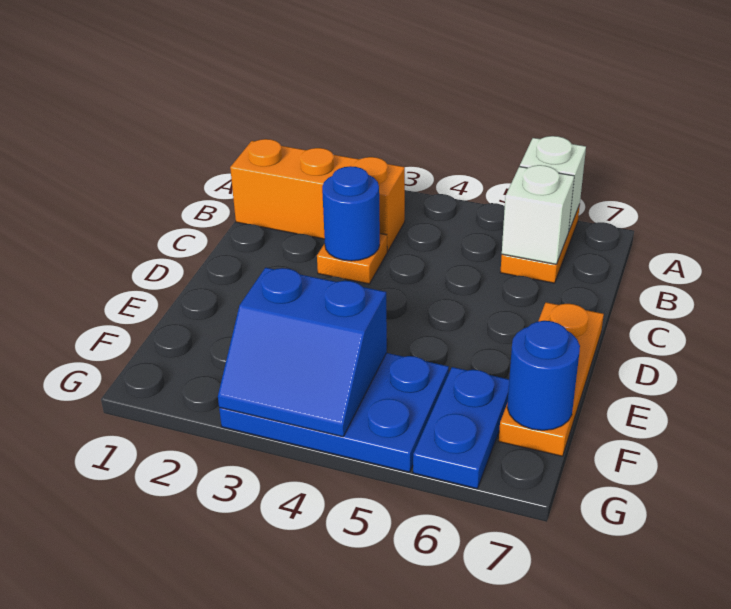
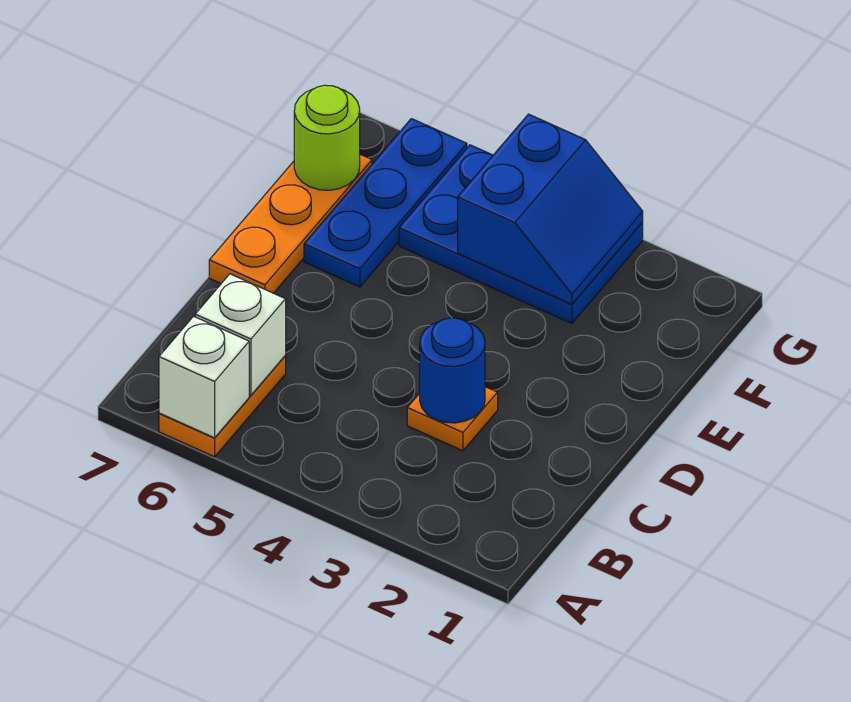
orange 1x3 brick [230,139,405,251] -> none
blue 2x2 slope [218,268,387,437] -> blue 2x2 slope turned to [458,114,643,304]
blue 1x2 plate [413,367,509,489] -> blue 1x3 plate [304,119,467,287]
blue 1x1 round brick [507,321,580,430] -> lime 1x1 round brick [294,85,360,190]

